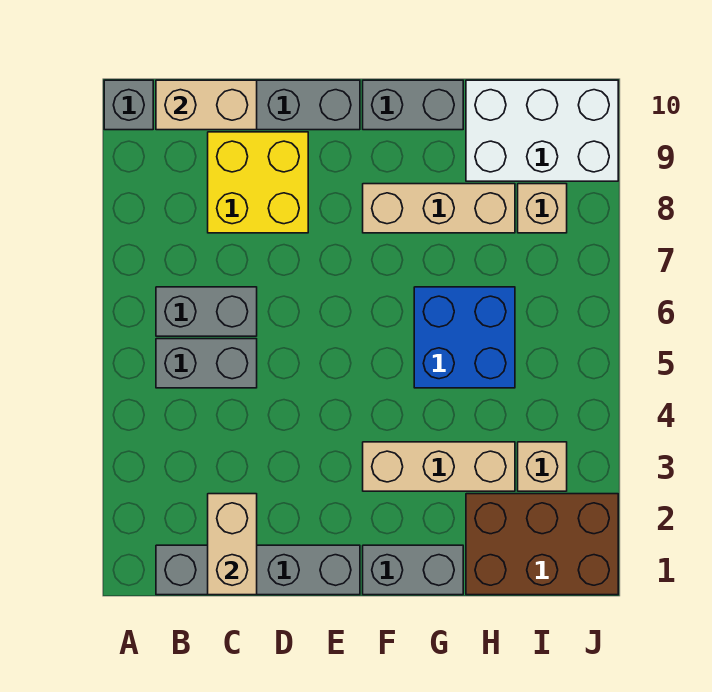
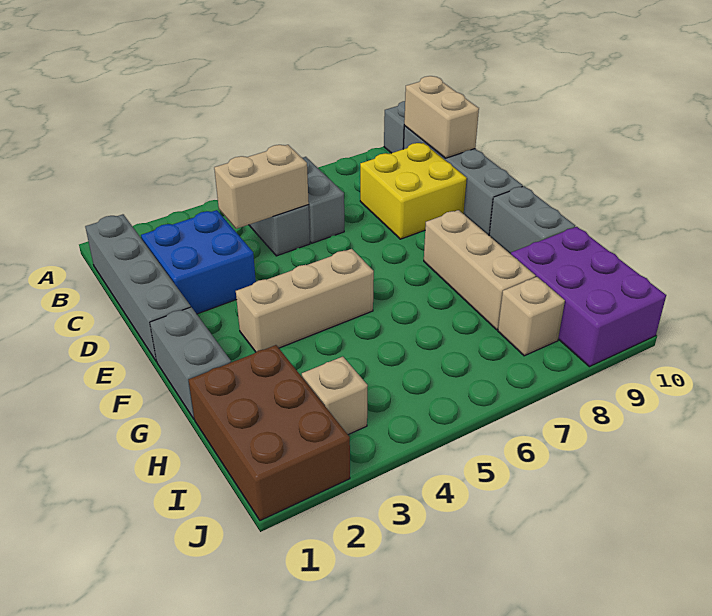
tan 1x2 brick [208,494,257,595] -> tan 1x2 brick moved to [214,145,309,229]
tan 1x3 brick [363,442,515,491] -> tan 1x3 brick turned to [236,249,374,352]
blue 2x2 brick [414,287,515,388] -> blue 2x2 brick moved to [141,210,256,314]
white 2x3 brick [466,80,618,181] -> purple 2x3 brick [511,227,666,367]

